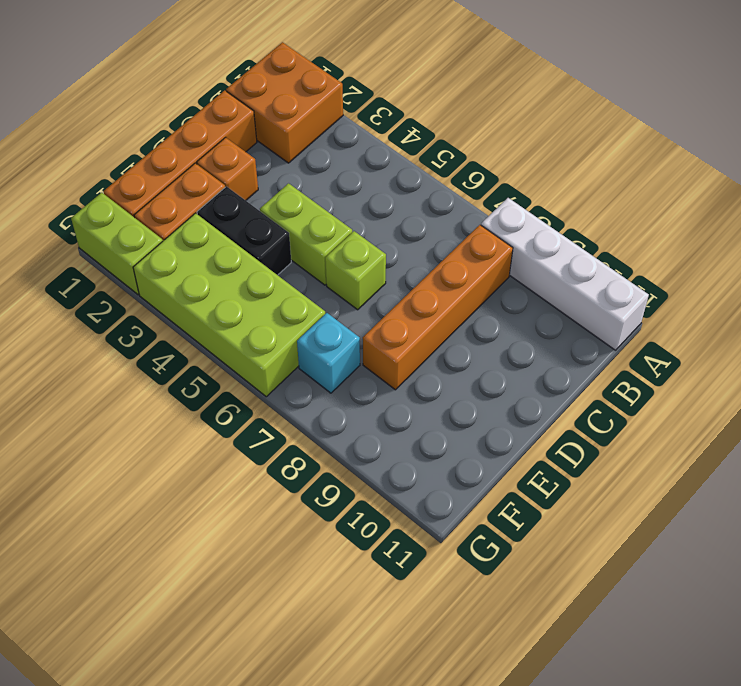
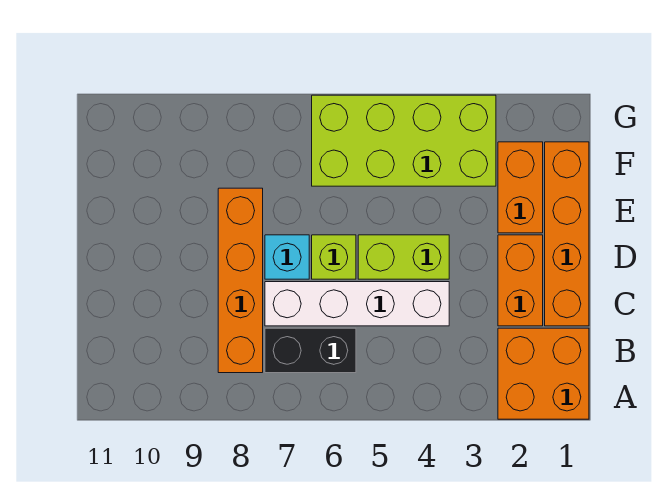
white 1x4 brick [481,198,649,350] -> white 1x4 brick moved to [265,282,449,326]
orange 1x1 brick [197,137,258,200] -> orange 1x2 brick [498,235,543,326]
black 1x2 brick [197,186,291,275] -> black 1x2 brick moved to [265,328,356,373]
cyan 1x1 brick [297,313,360,393] -> cyan 1x1 brick moved to [265,235,309,279]
lime 1x2 brick [71,193,163,295] -> none

